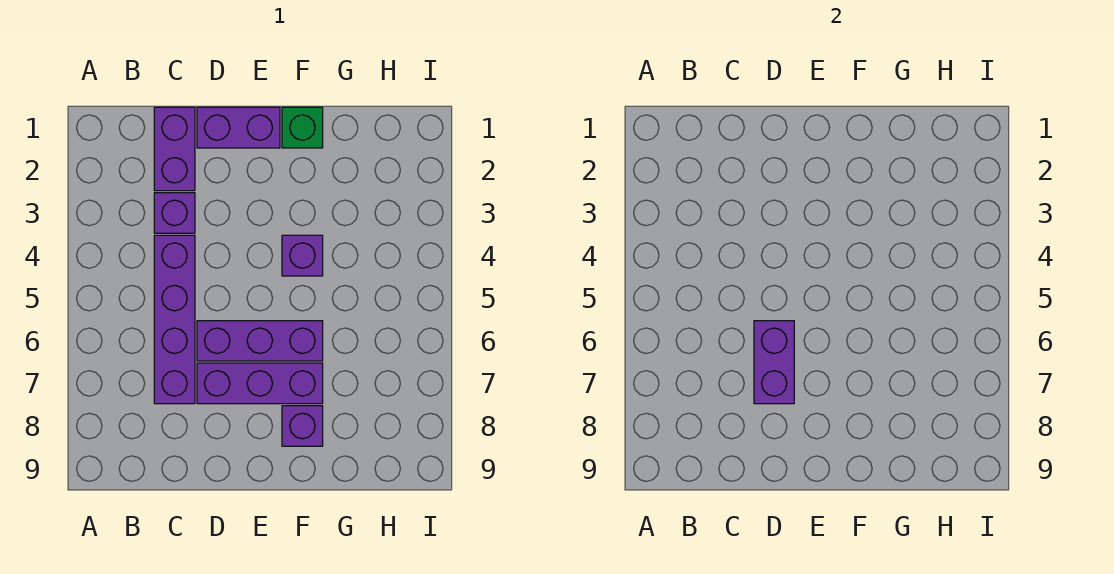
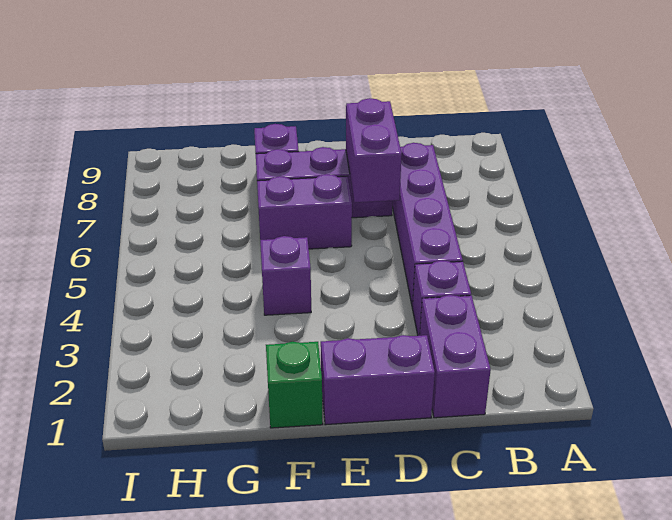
purple 1x3 brick [197,321,323,361] -> purple 1x2 brick [257,174,352,249]

